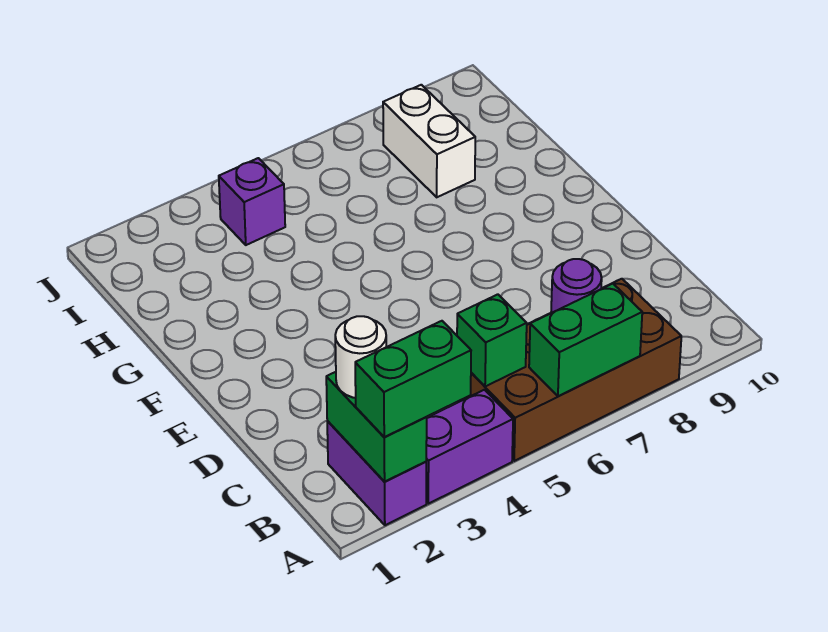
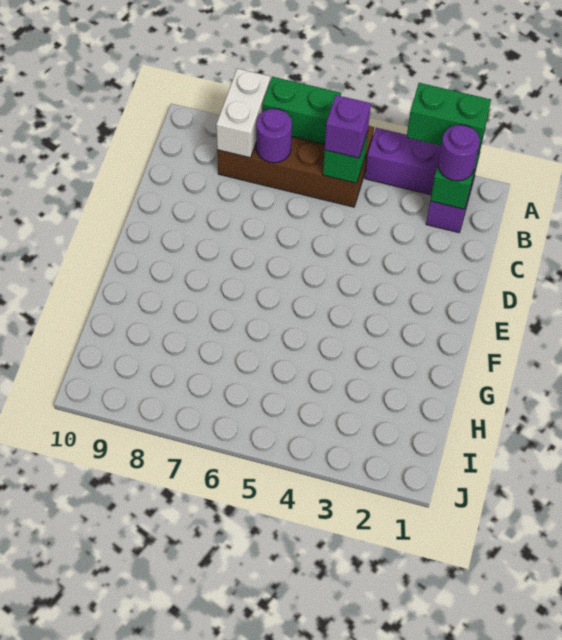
white 1x1 round brick [335,316,386,398] -> purple 1x1 round brick [438,125,480,181]
white 1x2 brick [383,85,475,197] -> white 1x2 brick moved to [216,68,270,158]
purple 1x1 brick [219,158,285,245] -> purple 1x1 brick moved to [325,95,371,158]

